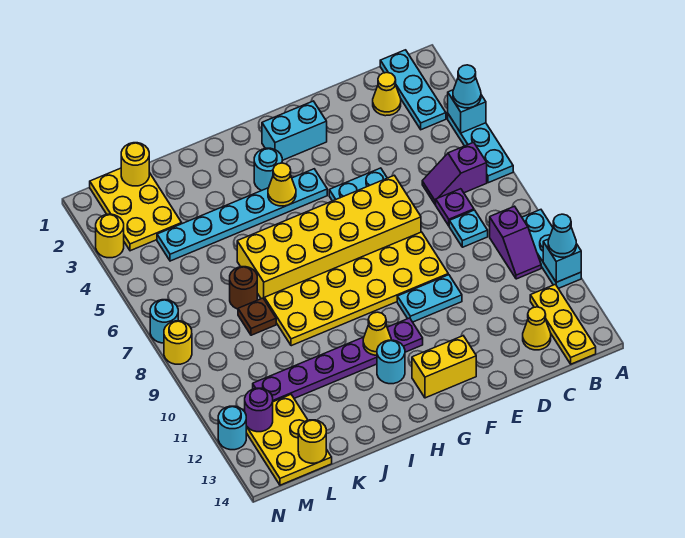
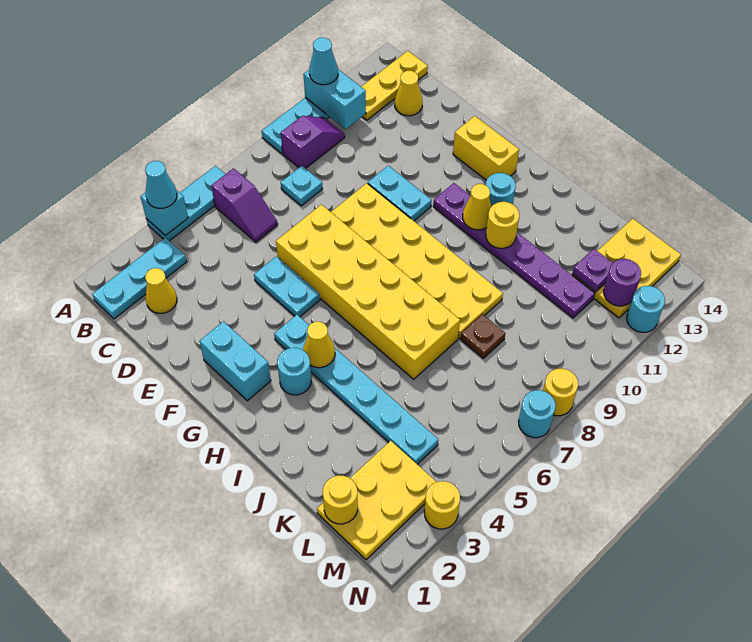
cyan 1x1 brick [543,239,581,282] -> cyan 1x2 brick [304,69,366,129]
purple 1x1 plate [435,189,474,226] -> purple 1x1 plate moved to [572,249,613,292]
brown 1x1 round brick [230,267,257,309] -> none
yellow 1x1 round brick [298,420,326,463] -> yellow 1x1 round brick moved to [486,202,519,248]

